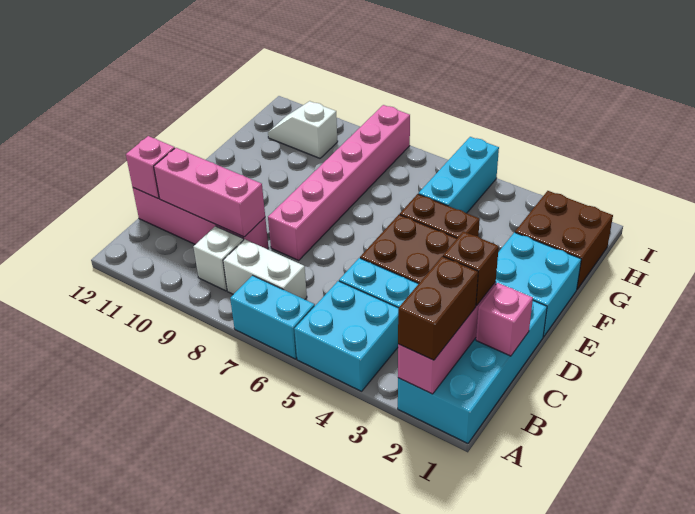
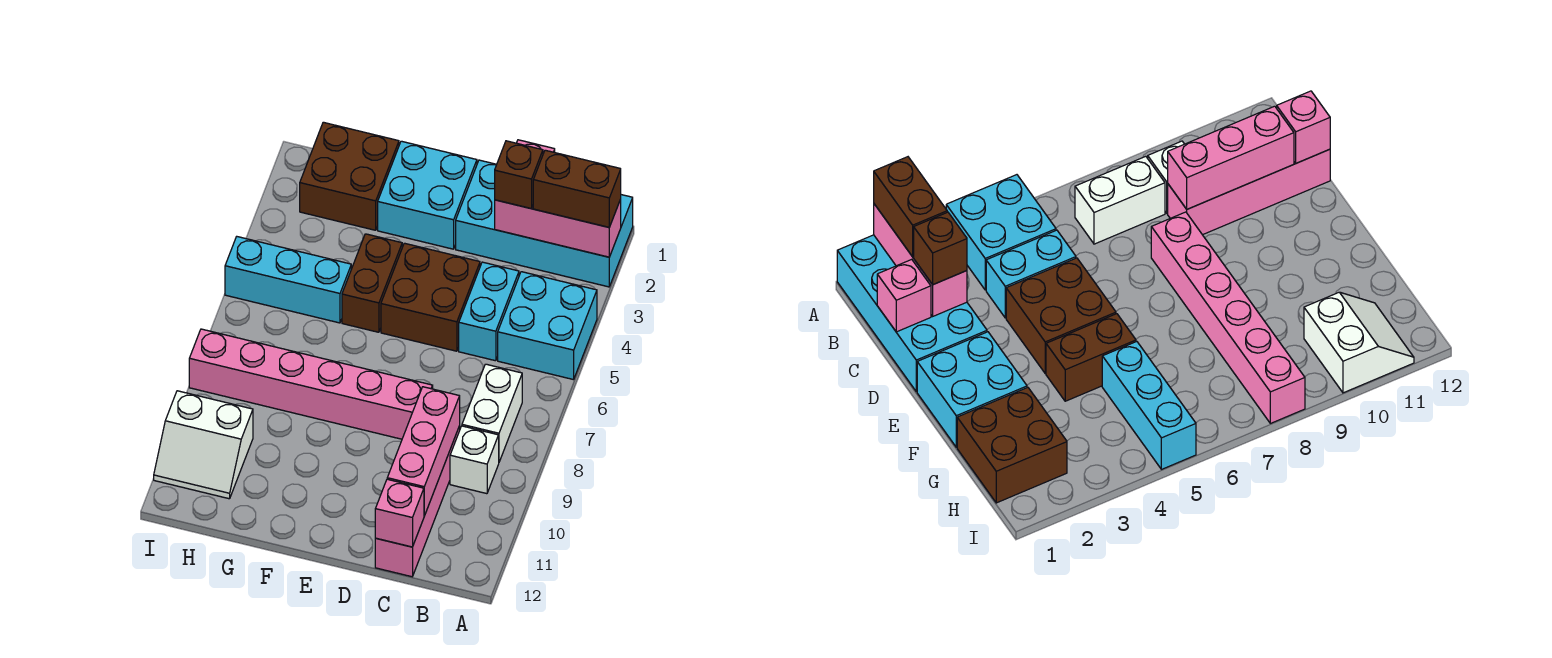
cyan 1x2 brick [230,276,315,359] -> none
white 1x2 slope [268,101,338,158] -> white 2x2 slope [154,391,253,499]

